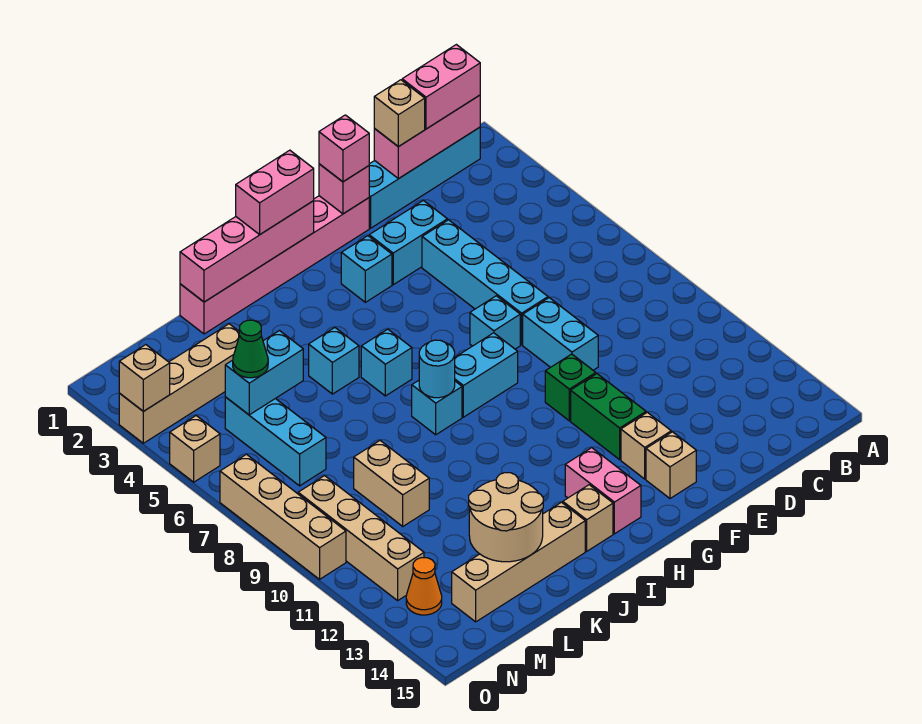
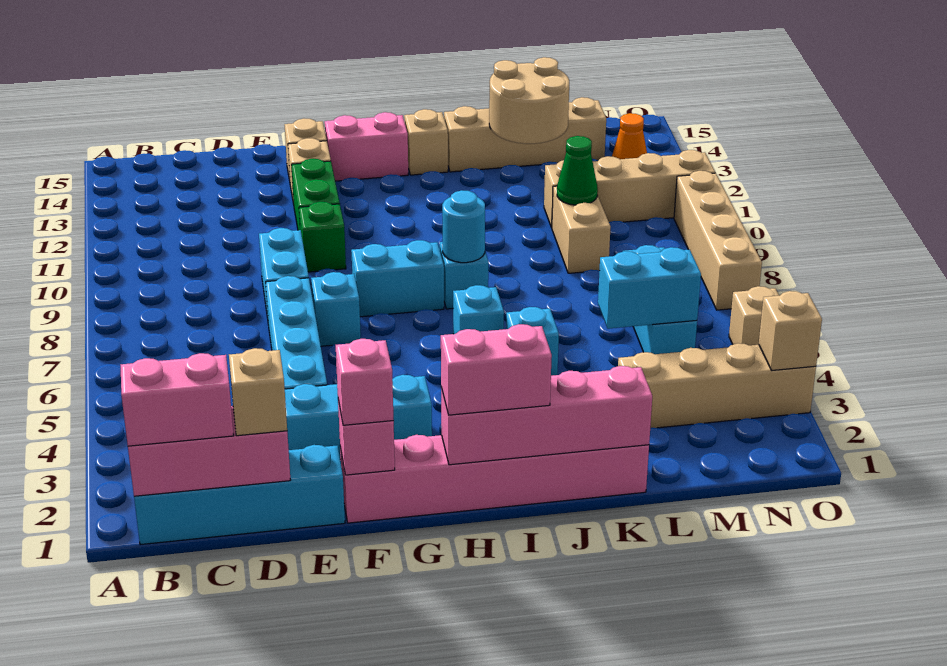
pink 1x2 brick [565,448,641,534] -> pink 1x2 brick turned to [325,112,408,181]
green 1x1 cone [233,320,268,378] -> green 1x1 cone moved to [557,136,598,205]
tan 1x4 brick [298,476,424,601] -> tan 1x4 brick turned to [544,150,715,228]

